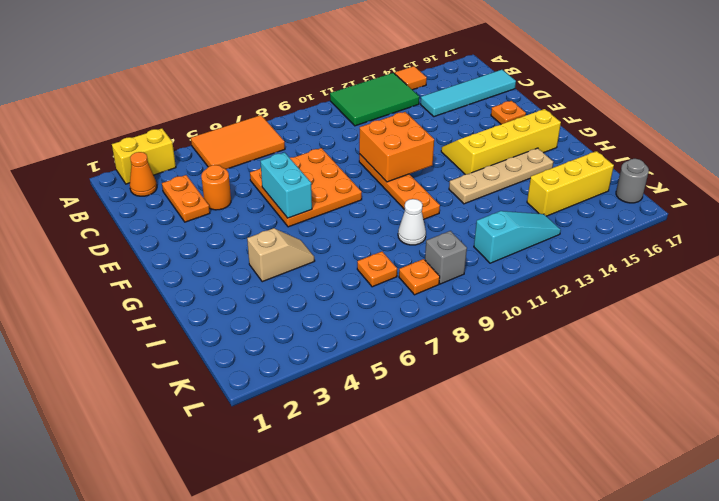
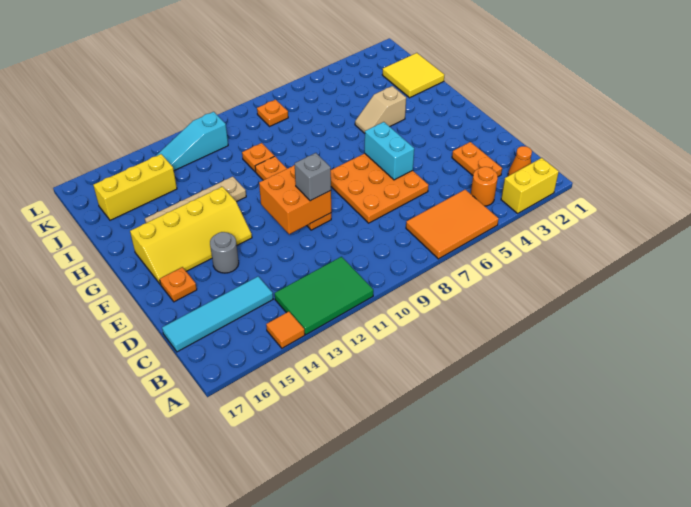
orange 1x1 round brick [201,165,231,210] -> orange 1x1 round brick moved to [471,167,498,206]
none -> yellow 2x2 tile [382,53,444,98]
white 1x1 cone [398,199,426,245] -> none
orange 1x1 plate [357,252,397,287] -> orange 1x1 plate moved to [242,143,274,172]
grey 1x1 brick [425,231,467,284] -> grey 1x1 brick moved to [295,153,331,201]
grey 1x1 round brick [616,159,649,203] -> grey 1x1 round brick moved to [210,232,239,273]

